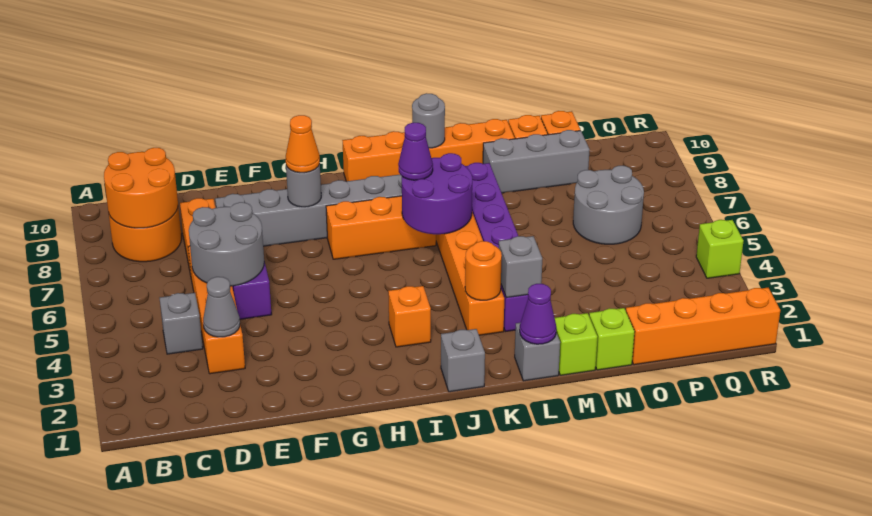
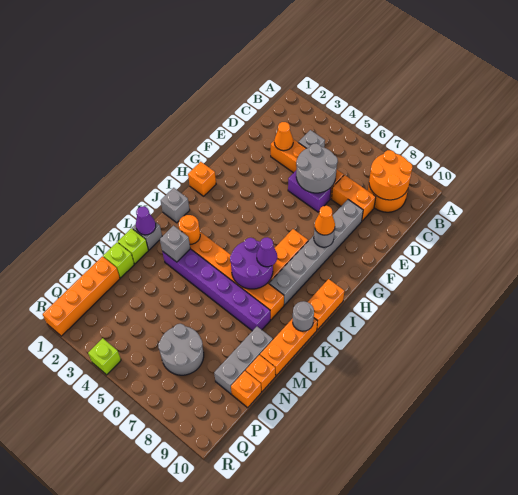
grey 1x1 cone [203,277,240,337] -> orange 1x1 cone [274,122,293,151]
orange 1x1 brick [388,286,431,347] -> orange 1x1 brick moved to [188,162,216,196]

